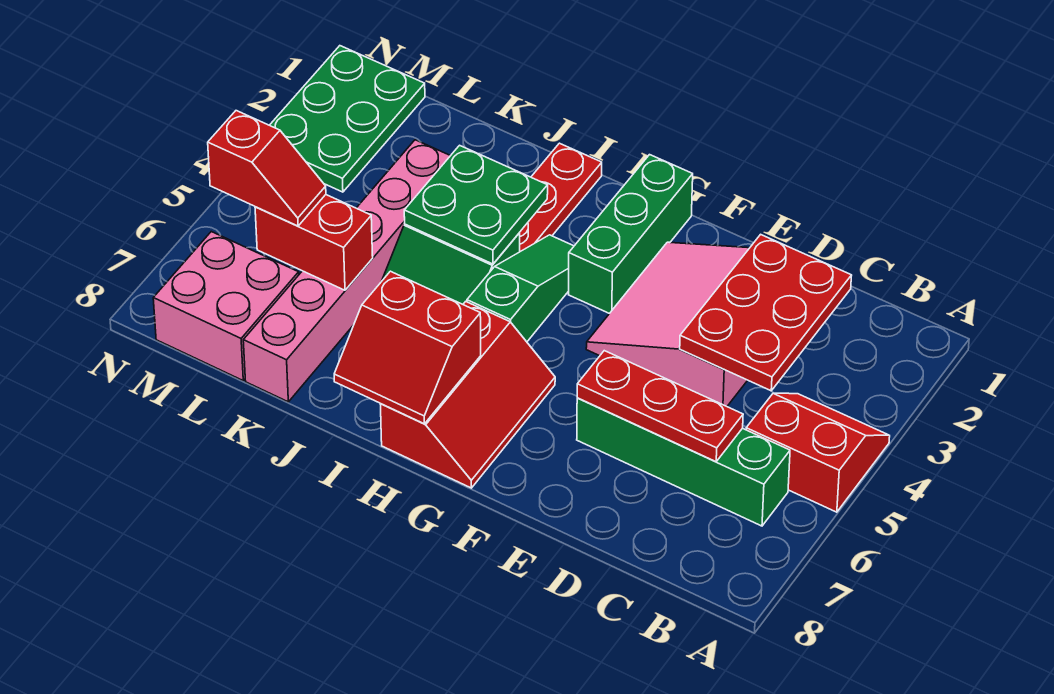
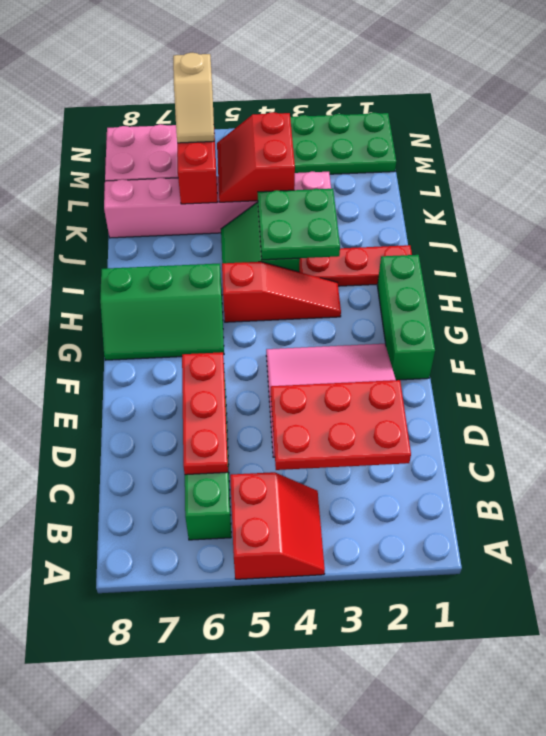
green 1x3 brick [569,155,693,313] -> green 1x3 brick turned to [377,255,435,380]
red 2x3 slope [380,302,555,488] -> green 2x3 slope [100,264,224,360]
green 1x3 slope [467,235,574,342] -> red 1x3 slope [222,262,341,322]
red 2x2 slope [334,271,481,424] -> red 2x2 slope moved to [217,112,295,202]
red 1x2 slope [208,111,326,226] -> tan 1x2 slope [173,53,214,143]

